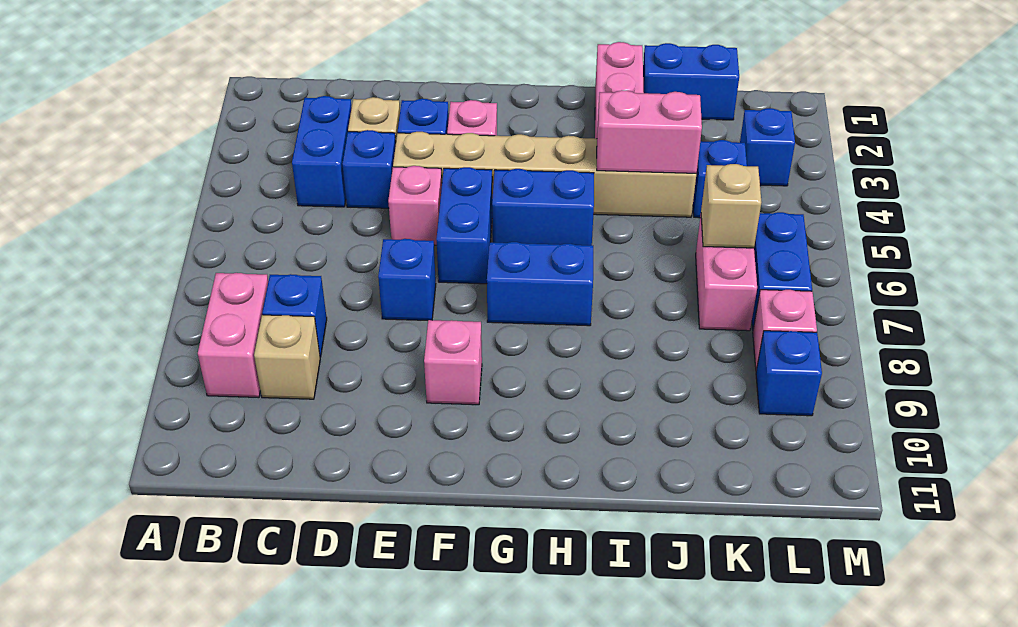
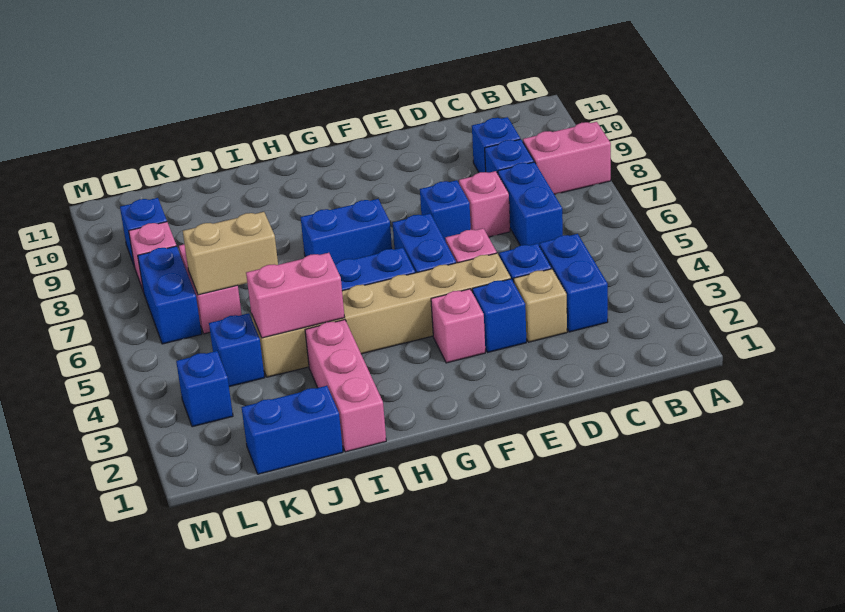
pink 1x2 brick [198,273,268,397] -> pink 1x2 brick turned to [523,122,611,195]
none -> blue 1x2 brick [498,162,563,246]
tan 1x1 brick [254,315,320,399] -> blue 1x1 brick [472,117,520,173]
pink 1x1 brick [424,320,482,405] -> pink 1x1 brick moved to [459,171,510,237]
tan 1x1 brick [701,164,761,248] -> tan 1x2 brick [183,212,278,295]

